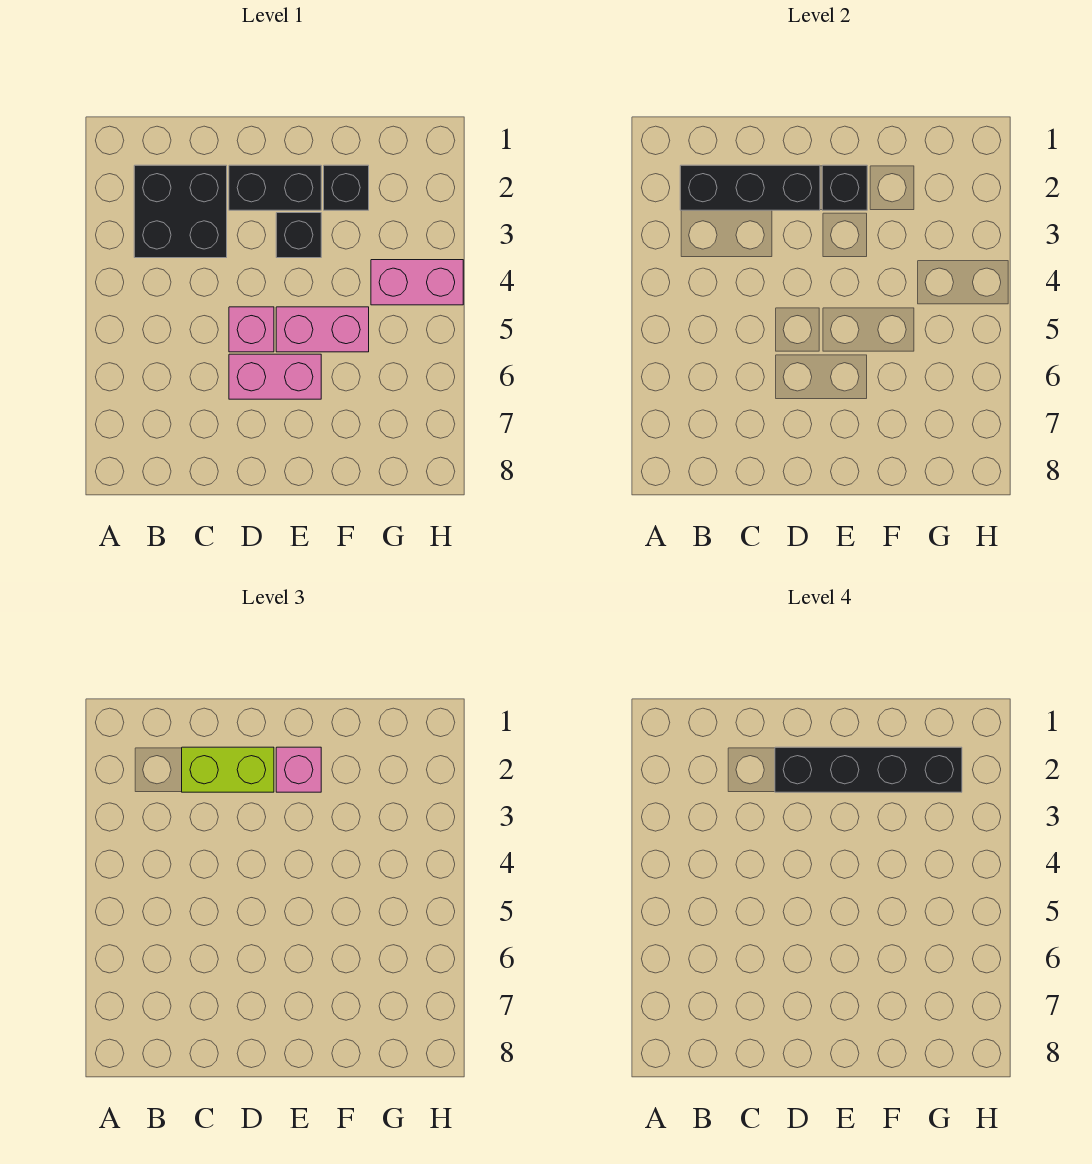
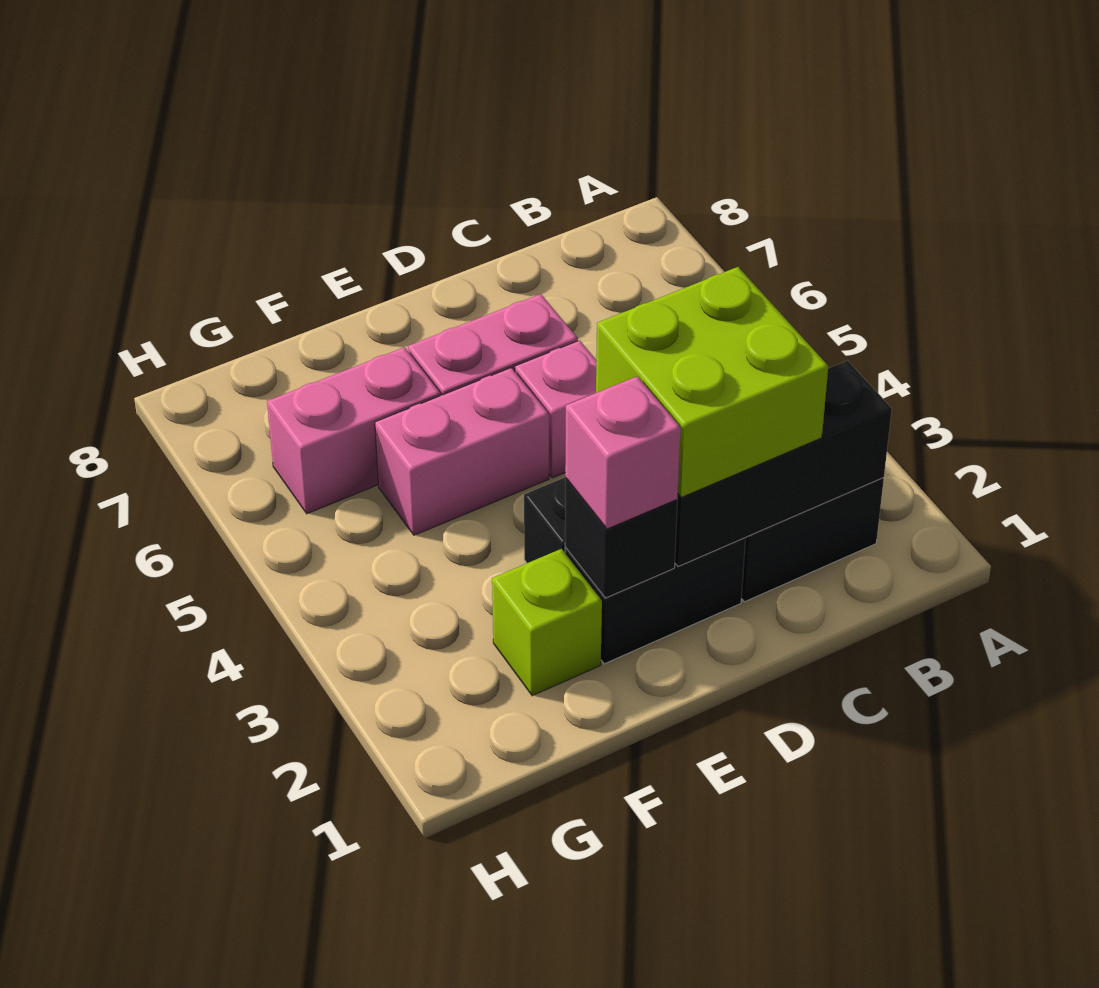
lime 1x2 brick [182,747,274,792] -> lime 2x2 brick [596,267,828,498]
black 1x4 brick [775,747,962,792] -> none
black 1x1 brick [324,165,369,210] -> lime 1x1 brick [492,549,602,696]
pink 1x2 brick [371,260,463,305] -> pink 1x2 brick moved to [267,347,440,514]

